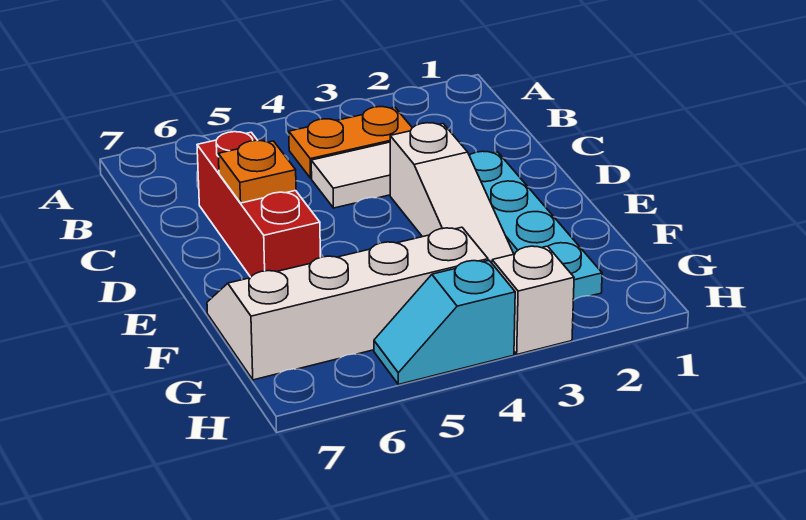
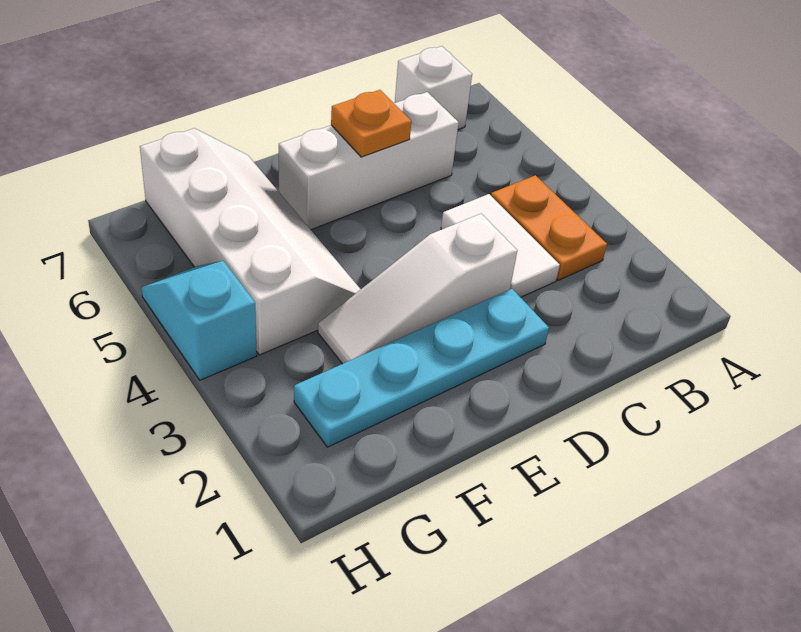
red 1x3 brick [197,132,320,277] -> white 1x3 brick [279,92,459,230]
white 1x1 brick [492,246,574,354] -> white 1x1 brick moved to [395,46,472,129]

